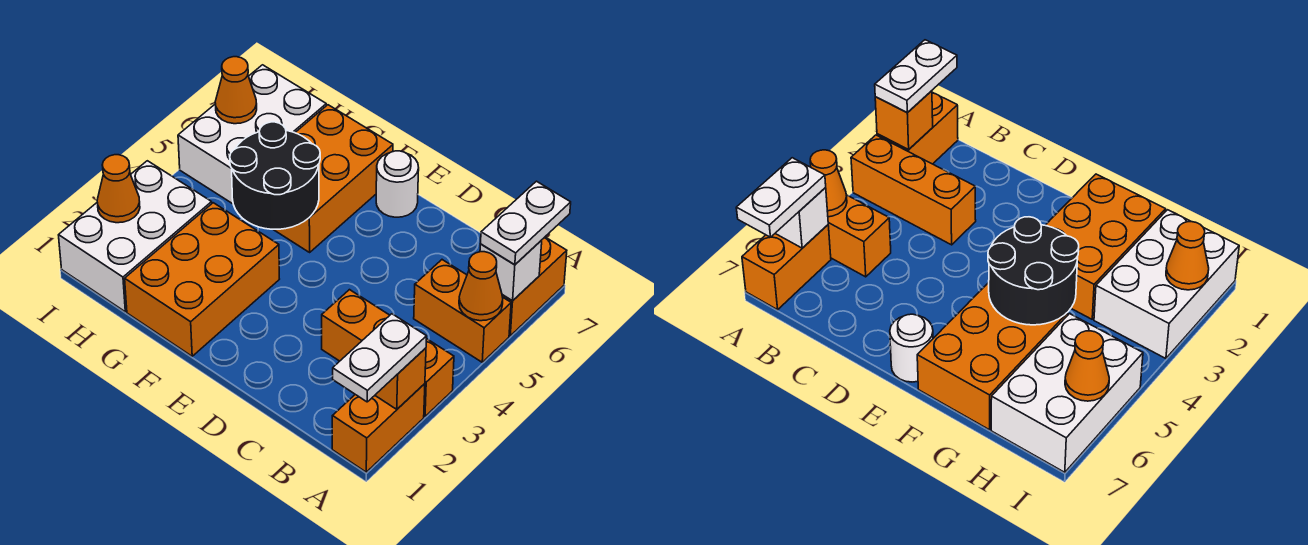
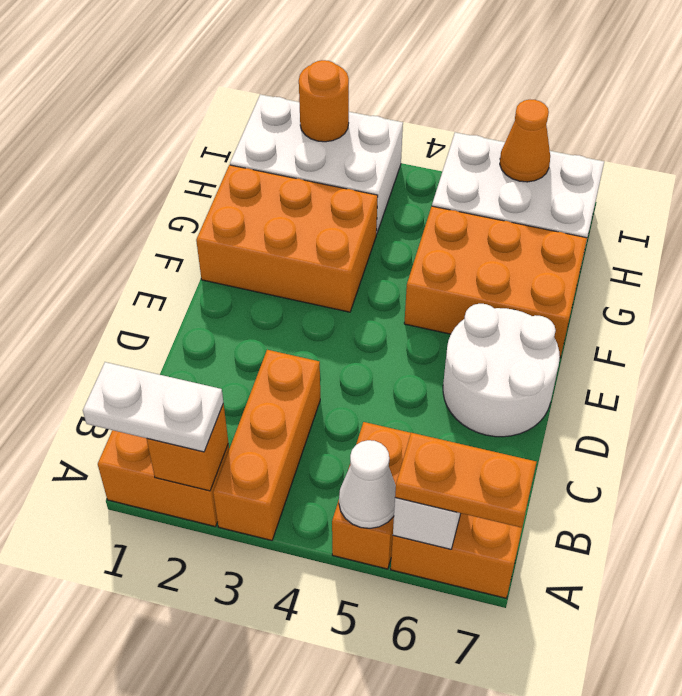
orange 1x1 cone [459,252,503,321] -> white 1x1 cone [339,440,396,528]
white 1x2 plate [481,181,571,265] -> orange 1x2 plate [395,433,536,528]
white 1x1 round brick [376,151,419,217] -> white 2x2 round brick [443,304,560,437]
black 2x2 round brick [230,122,320,229] -> none
orange 1x1 cone [97,155,140,223] -> orange 1x1 round brick [299,60,349,142]

